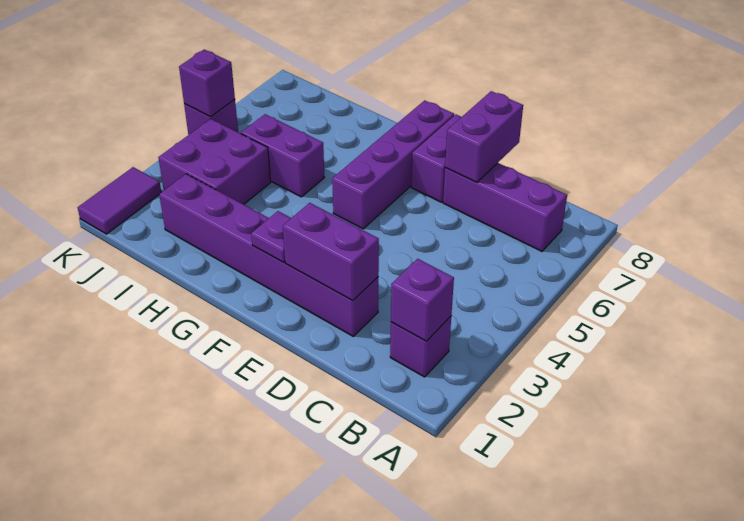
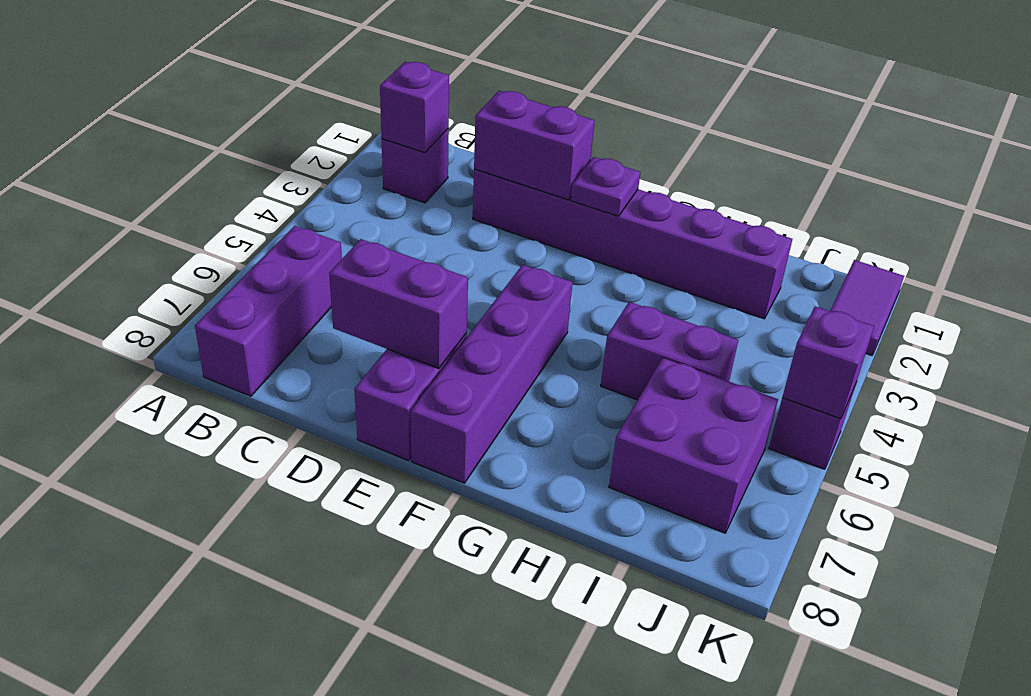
purple 1x3 brick [443,163,567,251] -> purple 1x3 brick turned to [195,226,342,396]
purple 1x2 brick [445,91,523,182] -> purple 1x2 brick turned to [329,239,468,368]
purple 2x2 brick [158,119,271,204] -> purple 2x2 brick moved to [609,358,778,533]

